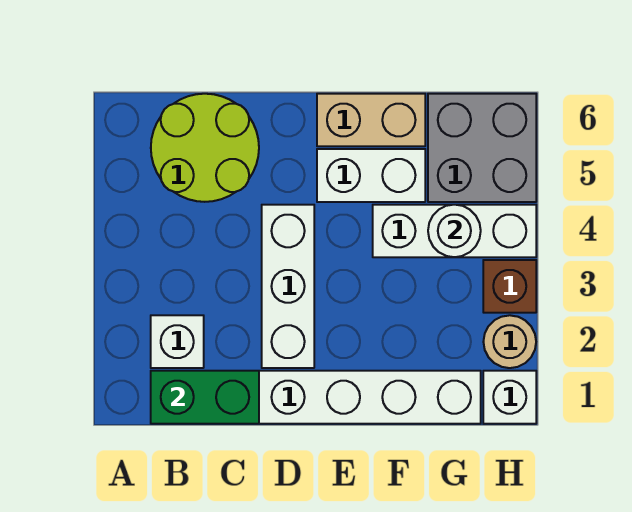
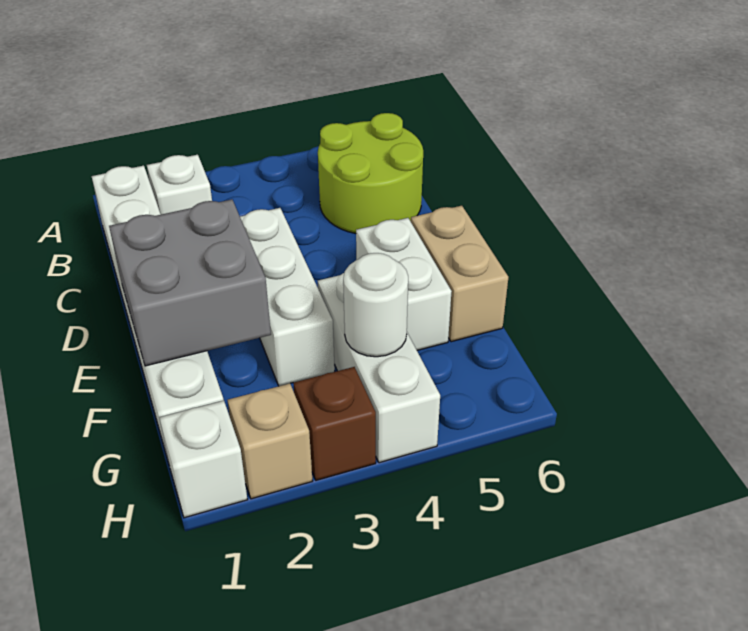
green 1x2 brick [151,371,259,424] -> none
white 1x3 brick [262,205,314,368] -> white 1x3 brick turned to [240,208,335,386]
grey 2x2 brick [428,94,536,202] -> grey 2x2 brick moved to [109,199,271,366]
tan 1x1 round brick [483,315,536,368] -> tan 1x1 brick [228,384,312,499]

